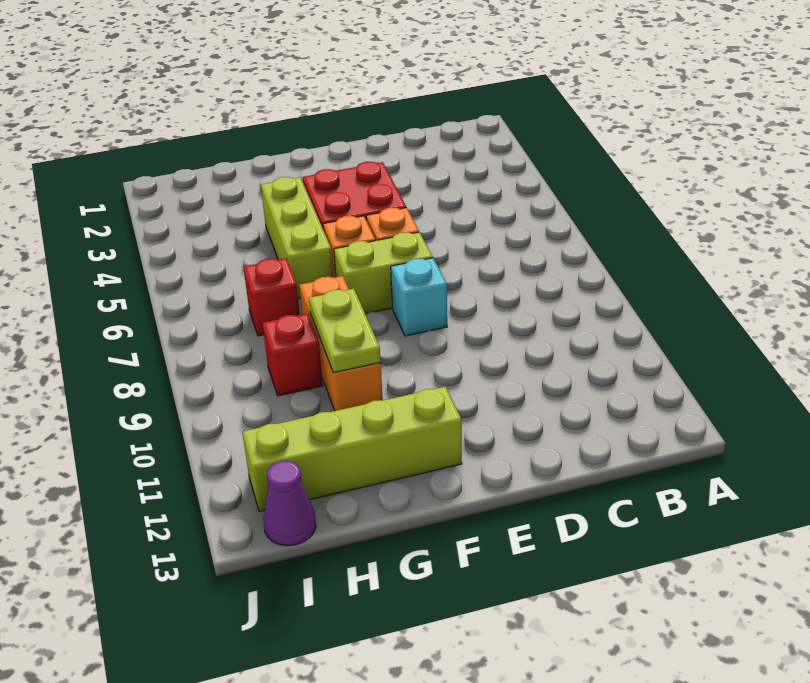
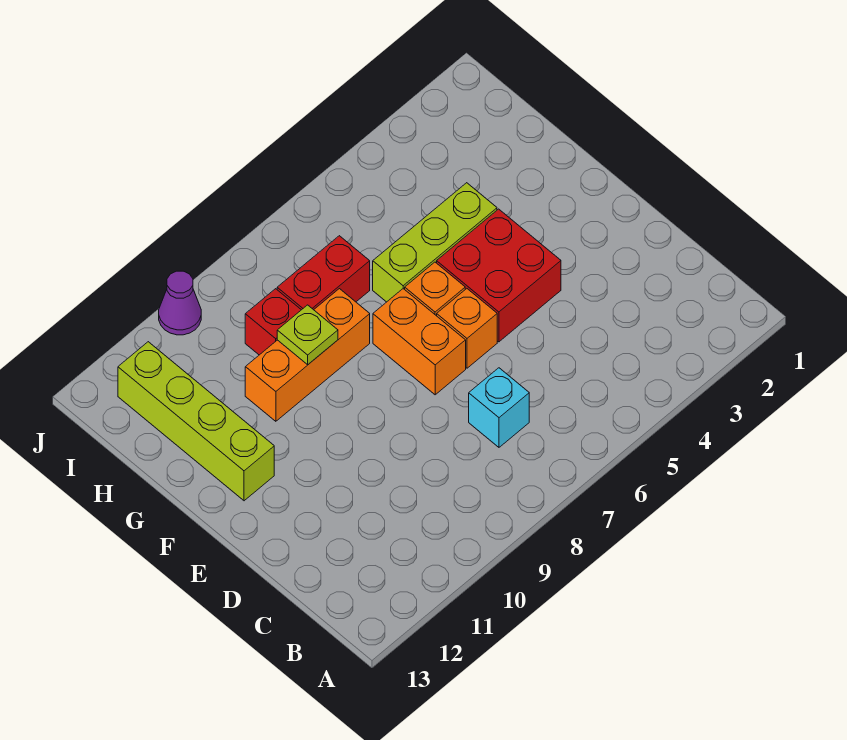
lime 1x2 brick [334,232,433,314] -> orange 1x2 brick [373,289,466,395]
cyan 1x1 brick [391,258,447,336] -> cyan 1x1 brick moved to [469,368,529,447]
lime 1x2 plate [309,289,381,373] -> lime 1x1 plate [277,305,338,365]
red 1x1 brick [243,258,300,336] -> red 1x2 brick [277,236,370,310]
purple 1x1 cone [263,461,316,546] -> purple 1x1 cone moved to [159,271,201,335]

